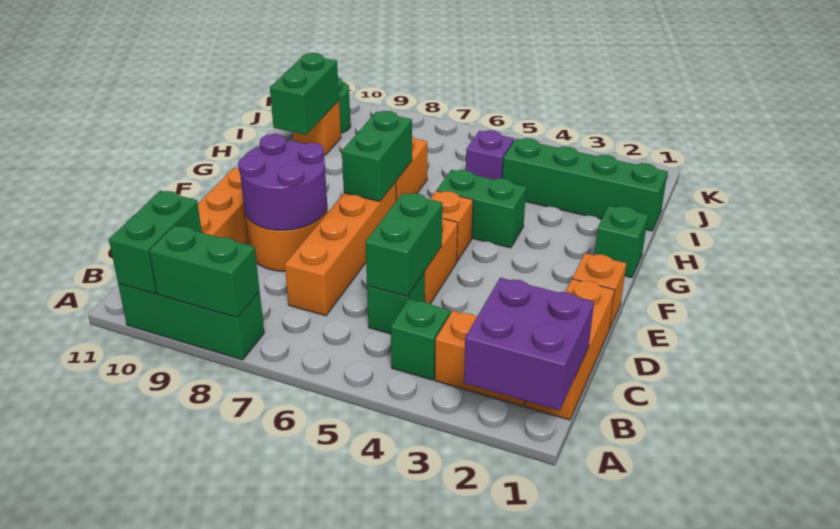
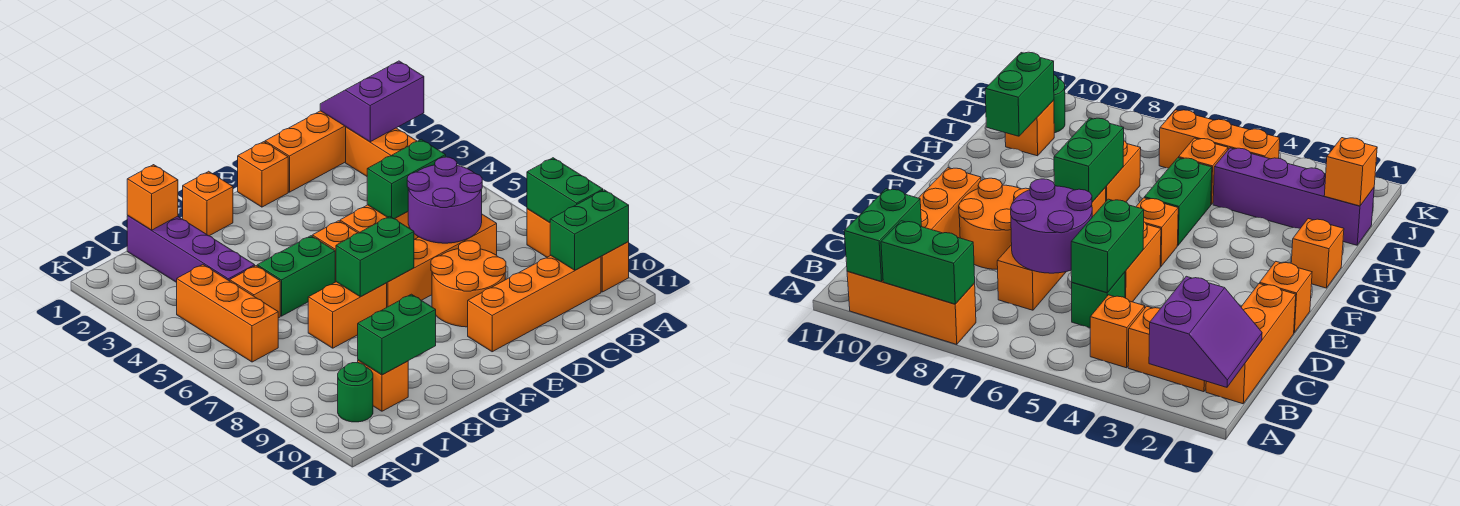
purple 2x2 brick [464,278,594,411] -> purple 2x2 slope [320,61,424,142]
green 1x3 brick [118,283,264,360] -> orange 1x3 brick [527,209,629,292]
green 1x1 brick [391,299,450,380] -> orange 1x1 brick [1090,295,1145,368]
purple 2x2 round brick [238,134,327,230] -> purple 2x2 round brick moved to [407,157,482,243]
green 1x1 brick [594,206,648,278] -> orange 1x1 brick [183,171,233,236]
green 1x2 brick [437,170,526,248] -> green 1x2 brick turned to [257,236,335,316]
green 1x4 brick [502,138,668,231] -> purple 1x4 brick [127,216,255,283]
none -> orange 1x1 brick [127,165,178,230]
purple 1x1 brick [466,130,514,180] -> orange 1x1 brick [230,266,280,318]
none -> orange 1x3 brick [177,264,278,362]

